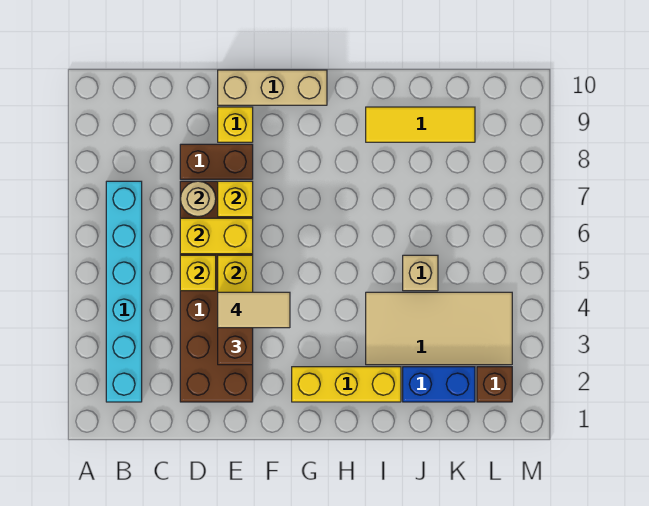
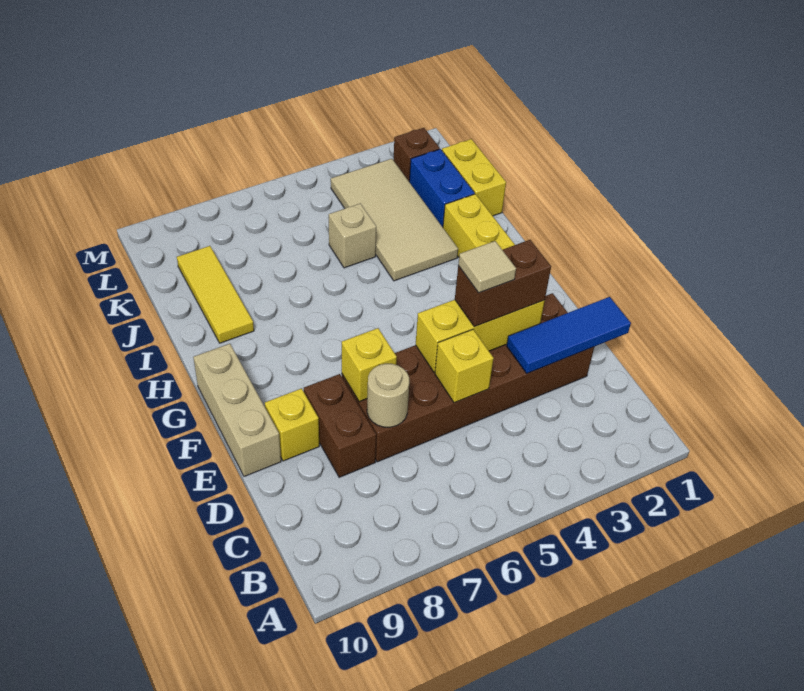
cyan 1x6 brick [106,181,142,402] -> none
none -> blue 1x3 tile [507,297,631,373]
yellow 1x2 brick [180,218,253,254] -> yellow 1x2 brick moved to [442,139,506,216]
tan 1x2 tile [218,292,290,328] -> tan 1x1 tile [458,241,516,293]

